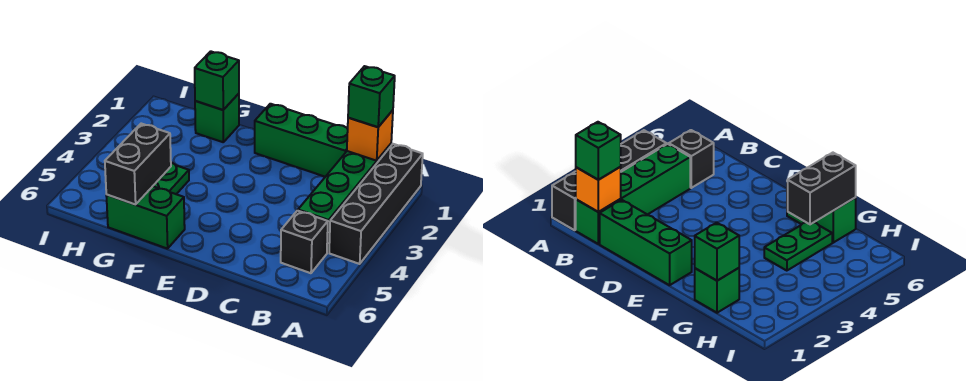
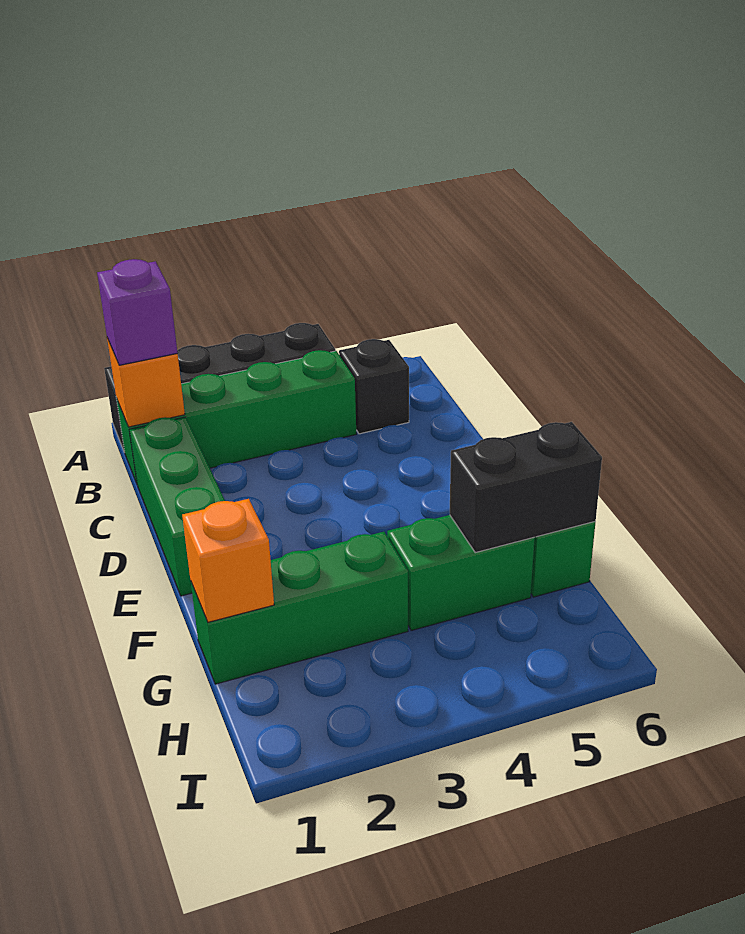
green 1x1 brick [348,66,395,127] -> purple 1x1 brick [97,259,177,365]
green 1x1 brick [195,94,239,142] -> green 1x3 brick [191,532,408,684]
green 1x1 brick [195,51,239,110] -> orange 1x1 brick [182,499,274,622]
green 1x2 plate [153,162,189,194] -> green 1x2 brick [387,515,535,631]

